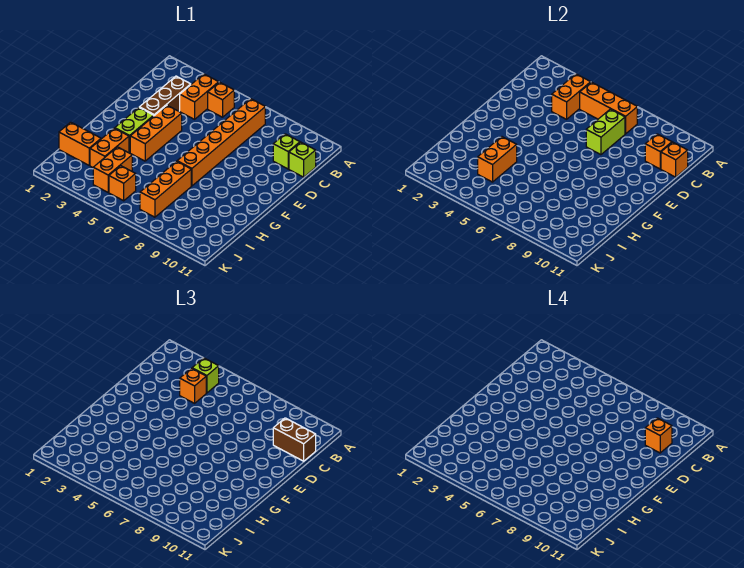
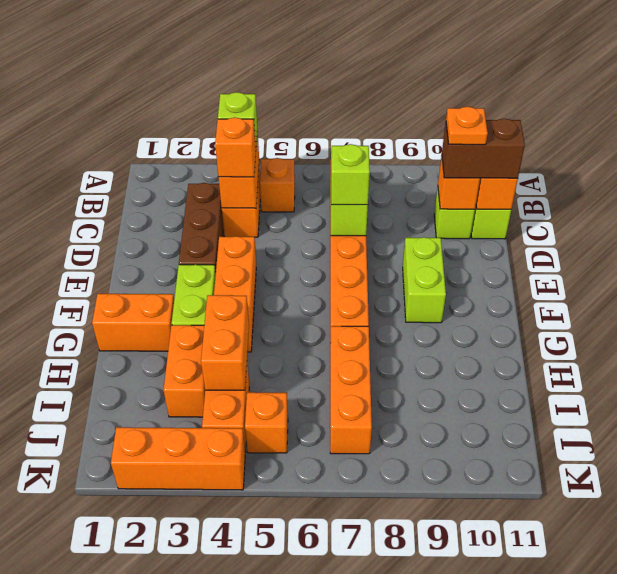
orange 1x3 brick [580,82,637,134] -> orange 1x3 brick moved to [111,427,245,490]
orange 1x1 brick [645,418,672,453] -> orange 1x1 plate [446,107,488,145]
none -> lime 1x1 brick [331,144,370,205]
none -> lime 1x2 brick [403,237,446,323]
orange 1x2 brick [59,122,101,165] -> orange 1x2 brick moved to [92,294,174,351]

